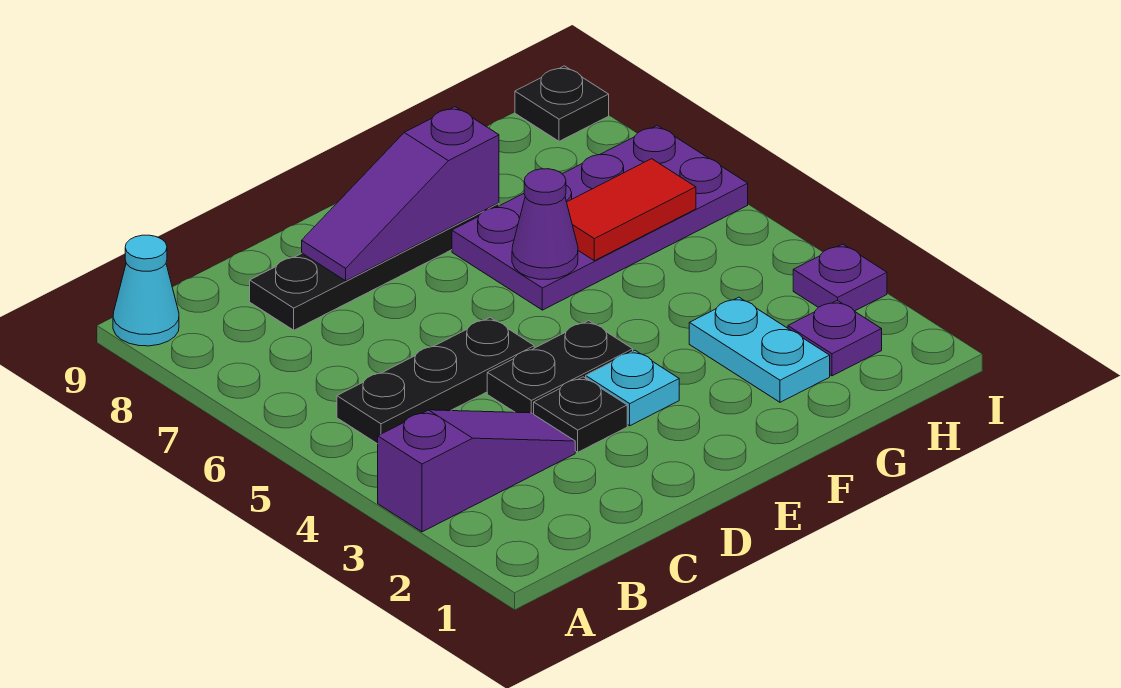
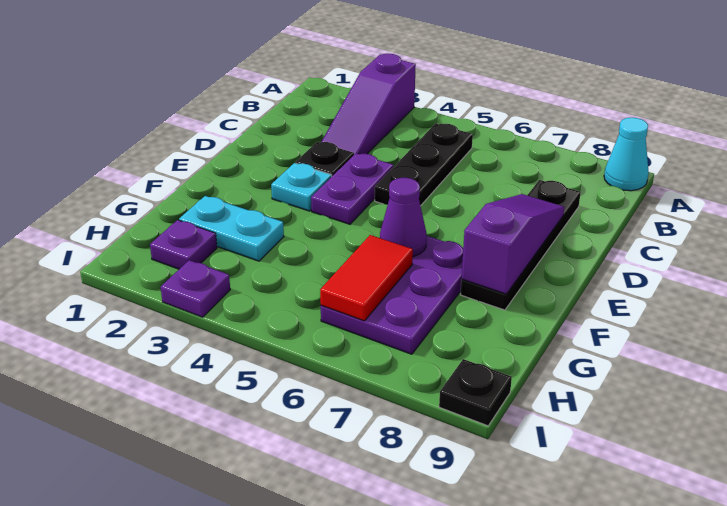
black 1x2 plate [487,321,633,414] -> purple 1x2 plate [311,153,393,224]
purple 2x4 plate [452,125,748,310] -> purple 2x3 plate [321,236,463,354]

